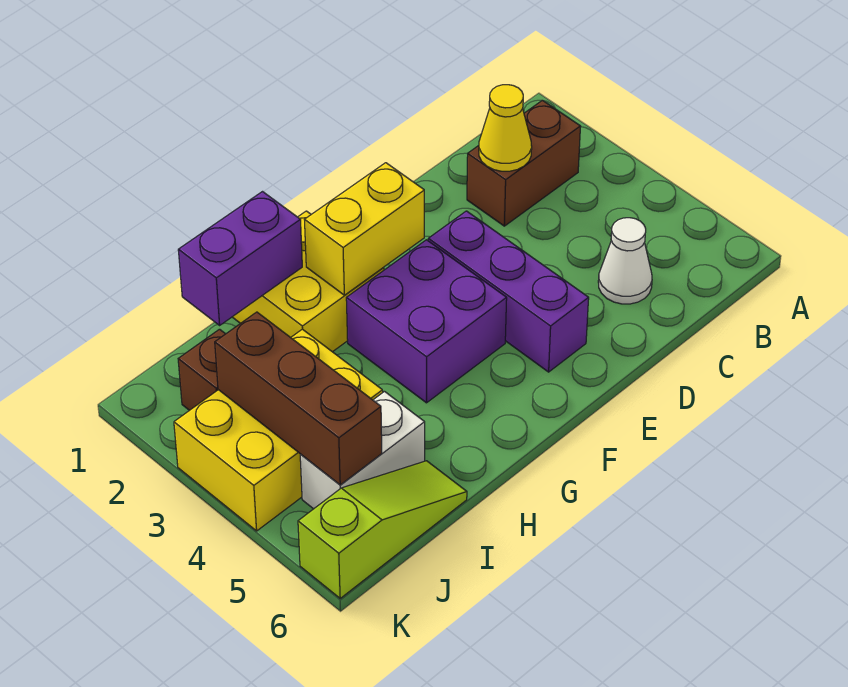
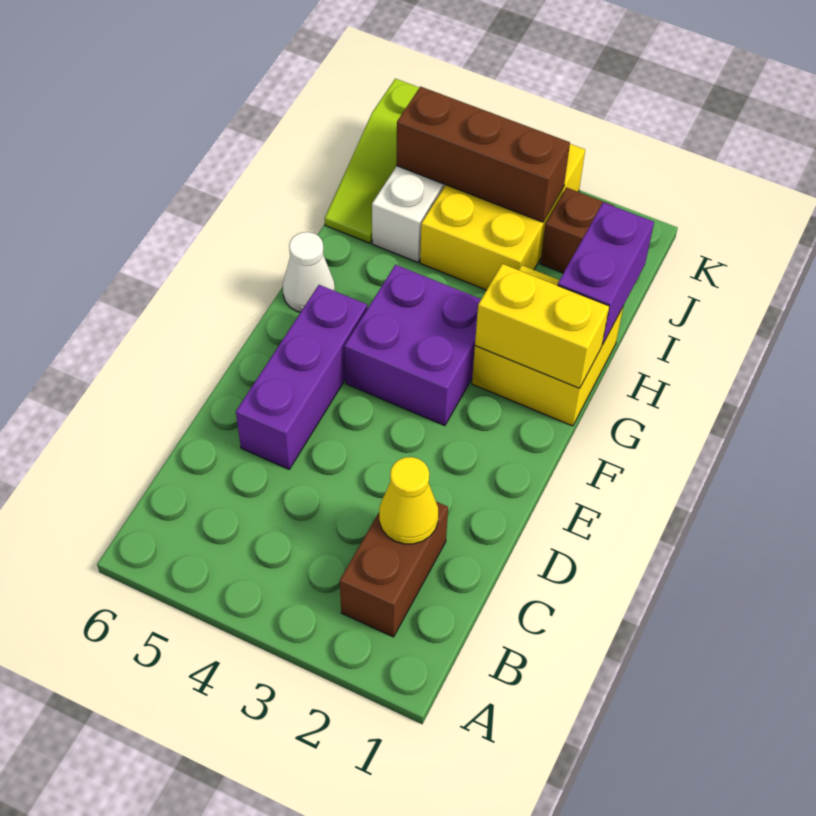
white 1x1 cone [598,218,652,304] -> white 1x1 cone moved to [283,232,335,312]
purple 1x3 brick [428,211,589,372] -> purple 1x3 brick turned to [236,285,367,469]
yellow 1x2 brick [305,163,424,295] -> yellow 1x2 brick turned to [475,264,609,388]

